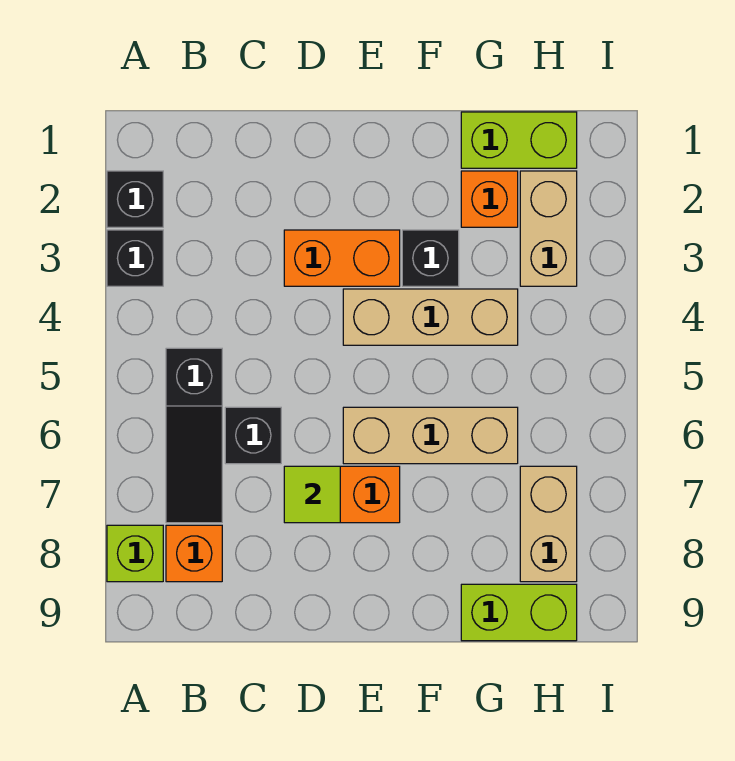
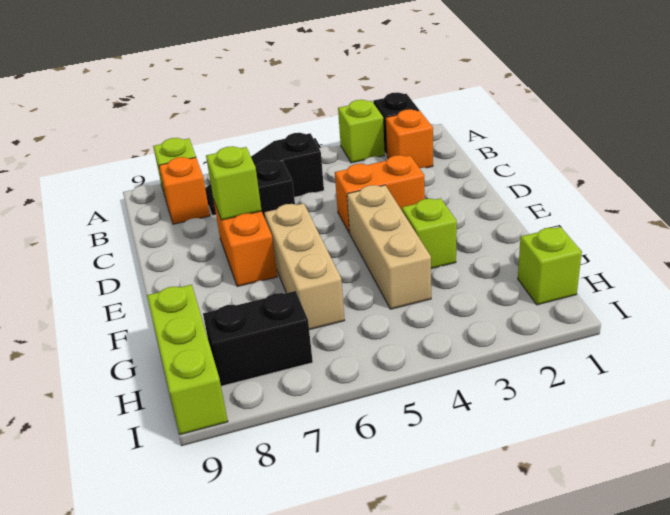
black 1x1 brick [107,230,163,286] -> lime 1x1 brick [338,100,385,163]
orange 1x2 brick [284,230,400,286] -> orange 1x2 brick turned to [335,155,425,233]
lime 1x1 tile [284,466,340,523] -> lime 1x1 brick [206,146,262,220]
black 1x1 brick [402,230,459,286] -> lime 1x1 brick [402,198,457,269]
lime 1x2 brick [461,112,577,168] -> lime 1x1 brick [518,227,582,305]
orange 1x1 brick [461,171,518,227] -> orange 1x1 brick moved to [386,109,433,168]
lime 1x2 brick [461,584,577,641] -> lime 1x3 brick [147,285,228,435]
tan 1x2 brick [520,171,577,286] -> none
tan 1x2 brick [520,466,577,582] -> black 1x2 brick [203,291,313,386]

